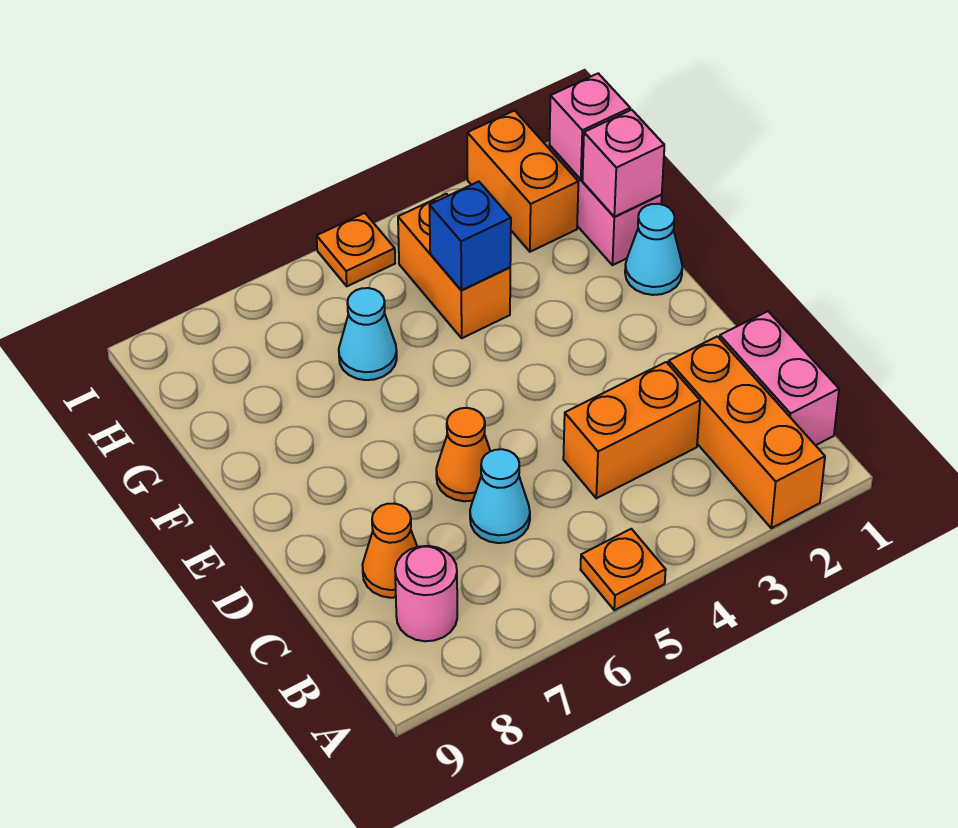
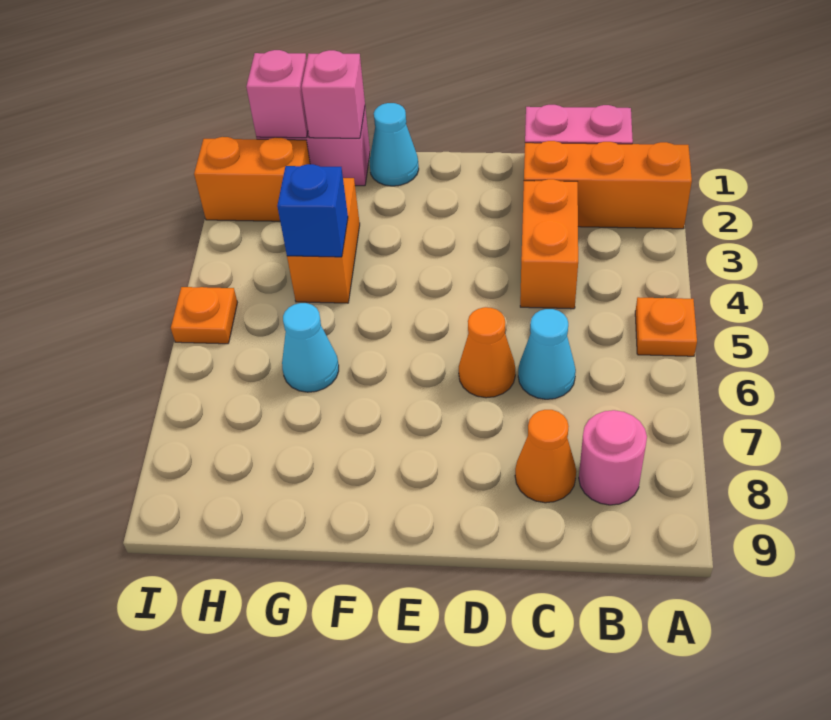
orange 1x2 brick [398,194,510,338] -> orange 1x2 brick turned to [287,178,360,303]

